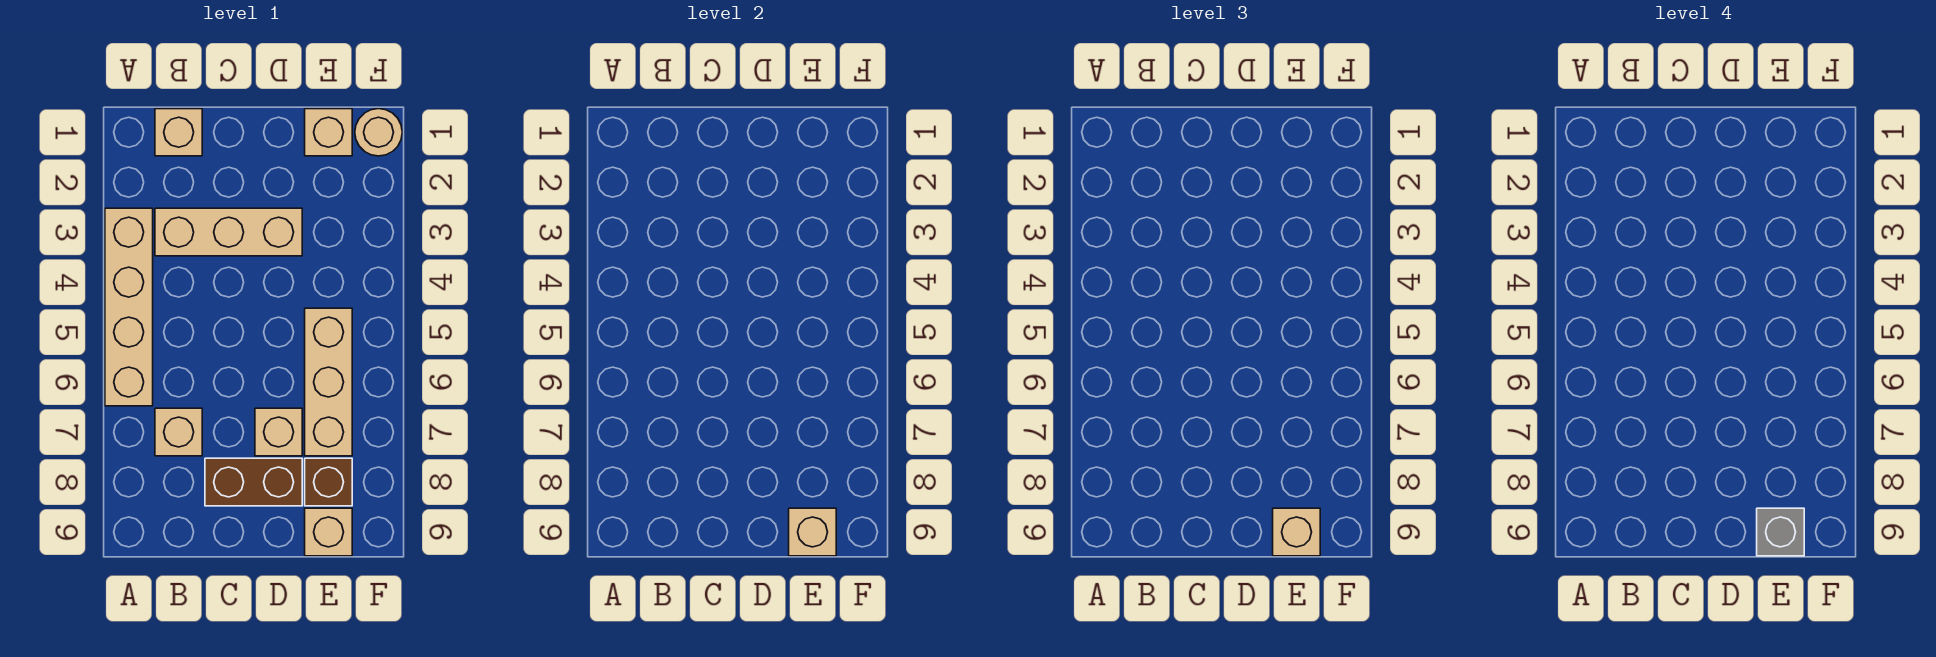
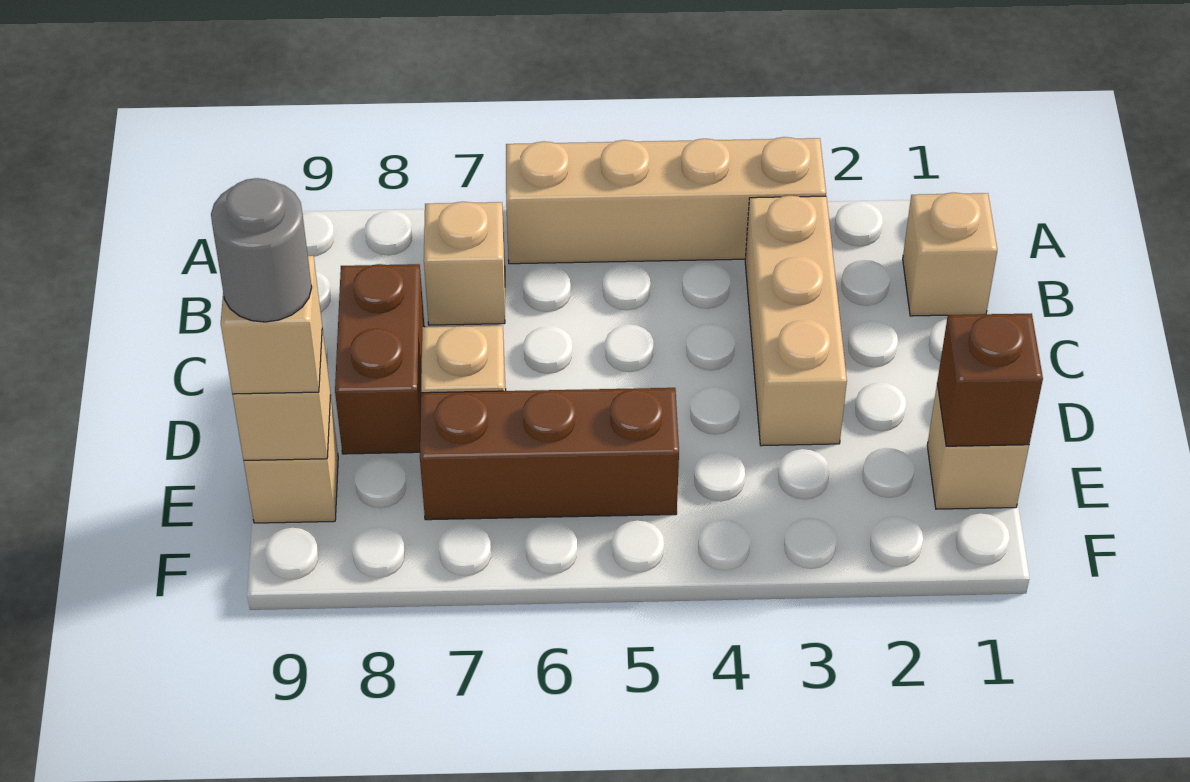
tan 1x3 brick [305,308,352,456] -> brown 1x3 brick [420,388,679,520]
brown 1x1 brick [305,458,352,506] -> brown 1x1 brick moved to [937,313,1043,446]
grey 1x1 brick [1757,508,1804,556] -> grey 1x1 round brick [211,178,312,322]
tan 1x1 round brick [355,109,402,156] -> none

